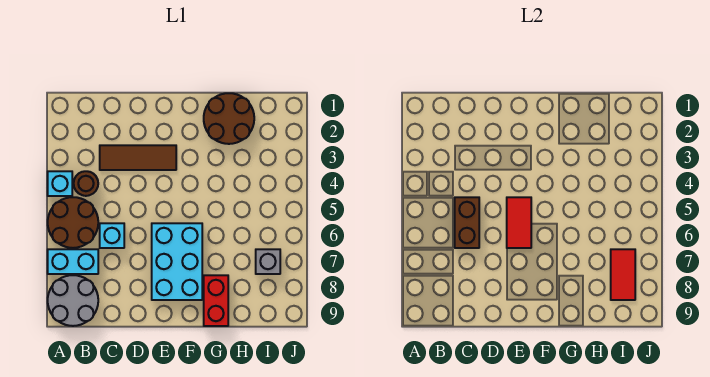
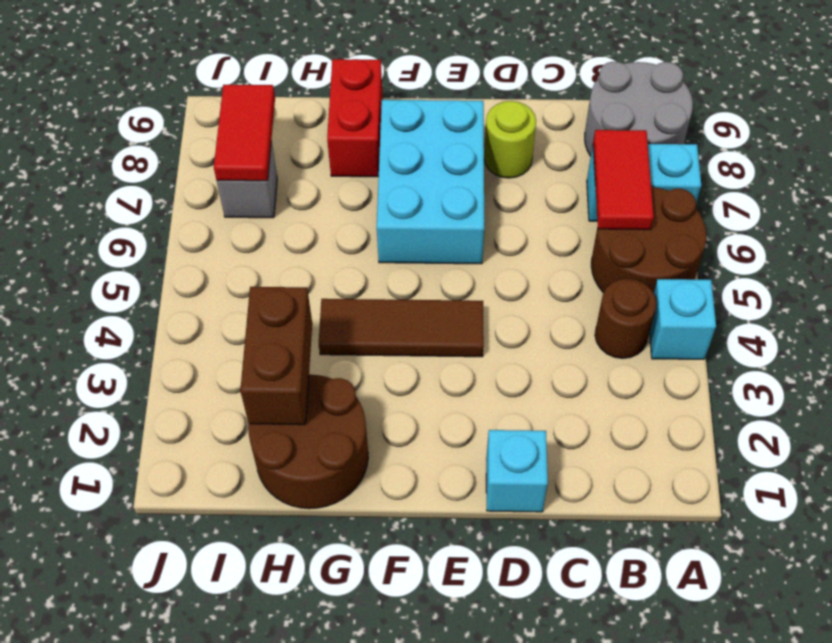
brown 1x3 tile [100,145,176,170] -> brown 1x3 tile moved to [319,299,484,357]
brown 1x2 brick [455,197,479,248] -> brown 1x2 brick moved to [240,287,312,425]
cyan 1x1 brick [100,223,124,248] -> cyan 1x1 brick moved to [486,430,548,512]
none -> lime 1x1 round brick [484,101,536,178]
red 1x2 tile [507,197,531,248] -> red 1x2 tile moved to [593,130,654,230]

